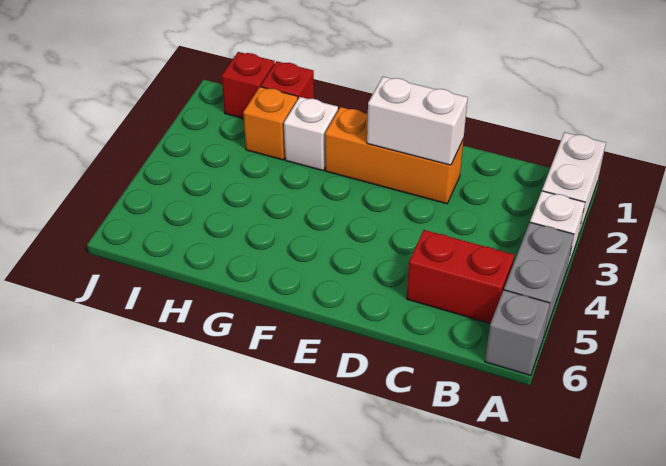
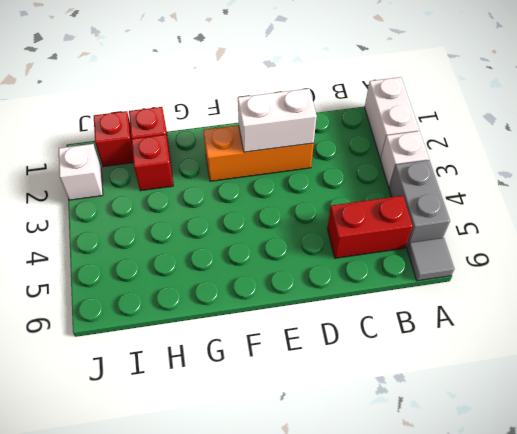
grey 1x1 brick [485,290,550,375] -> grey 1x1 tile [407,238,454,281]
white 1x1 brick [284,97,338,171] -> white 1x1 brick moved to [59,144,103,200]
orange 1x1 brick [243,87,298,160] -> red 1x1 brick [132,135,173,191]

